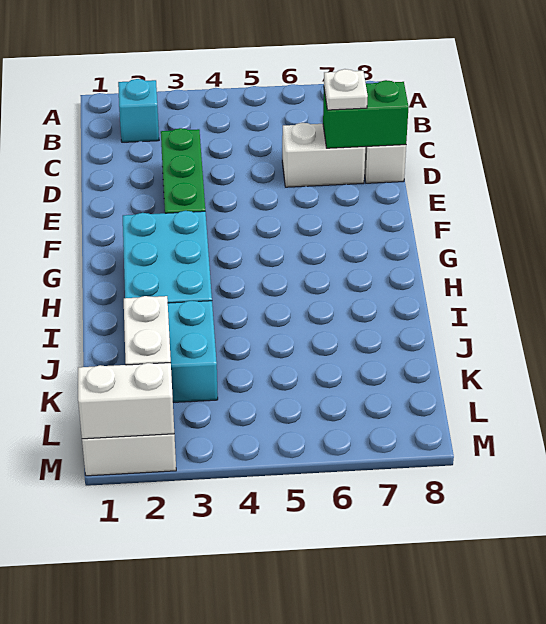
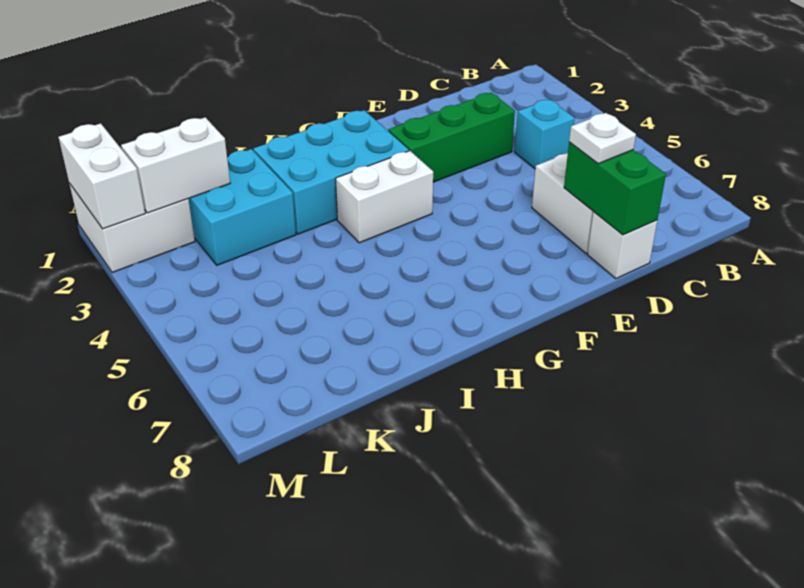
cyan 1x1 brick [118,79,159,142] -> cyan 1x1 brick moved to [515,99,574,168]
none -> white 1x2 brick [336,151,433,243]

